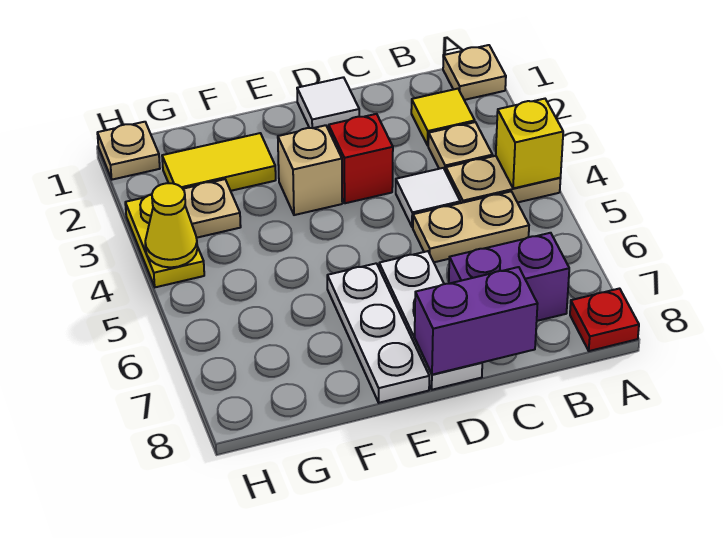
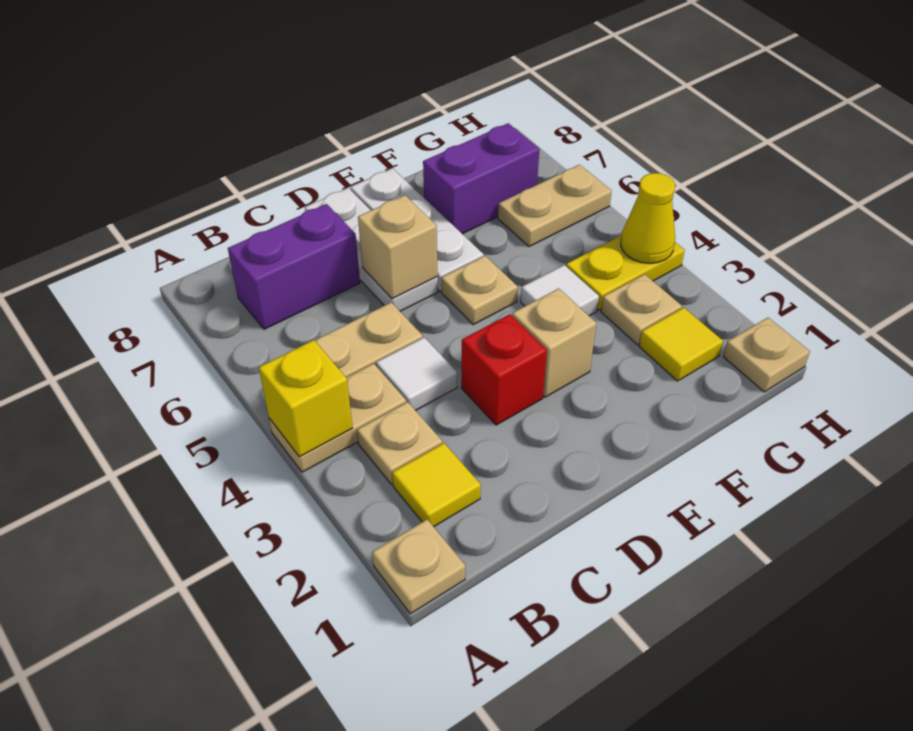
red 1x1 plate [570,289,639,351] -> none
purple 1x2 brick [415,267,537,375] -> purple 1x2 brick moved to [423,123,539,234]
white 1x1 tile [297,77,359,130] -> white 1x1 tile moved to [521,265,599,316]
none -> tan 1x1 brick [358,195,438,299]
none -> tan 1x1 plate [441,256,518,325]
yellow 1x2 tile [162,133,276,191] -> yellow 1x1 tile [639,308,723,381]
none -> tan 1x2 plate [498,165,612,247]
yellow 1x2 plate [125,195,204,287] -> yellow 1x2 plate turned to [566,235,685,310]

